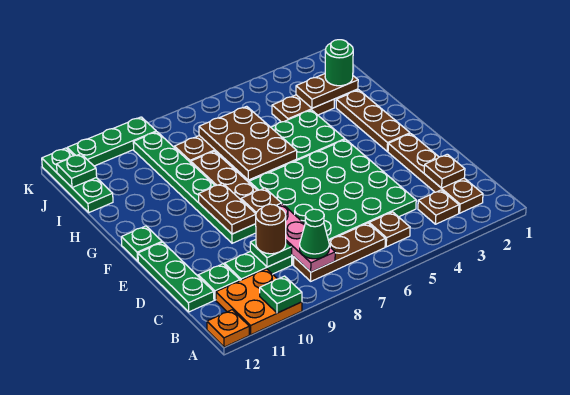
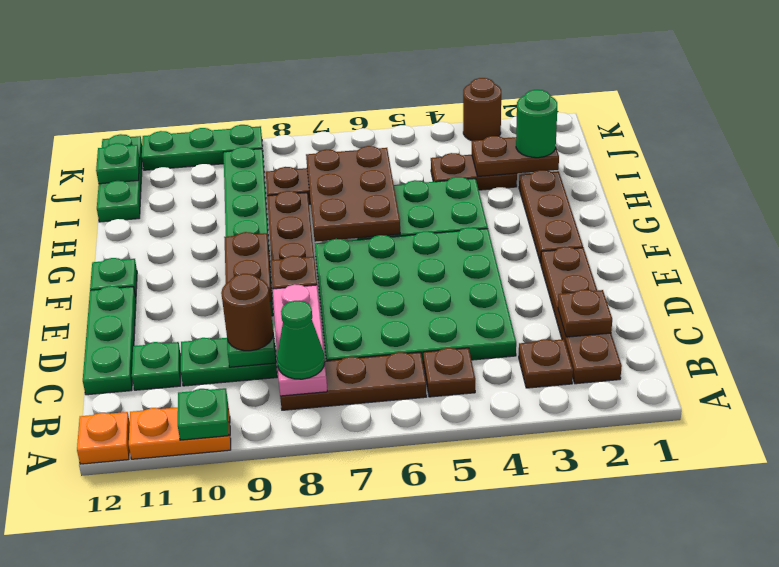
orange 2x2 plate [216,269,302,335] -> orange 1x2 plate [129,406,231,459]
none -> brown 1x1 round brick [463,78,501,141]

